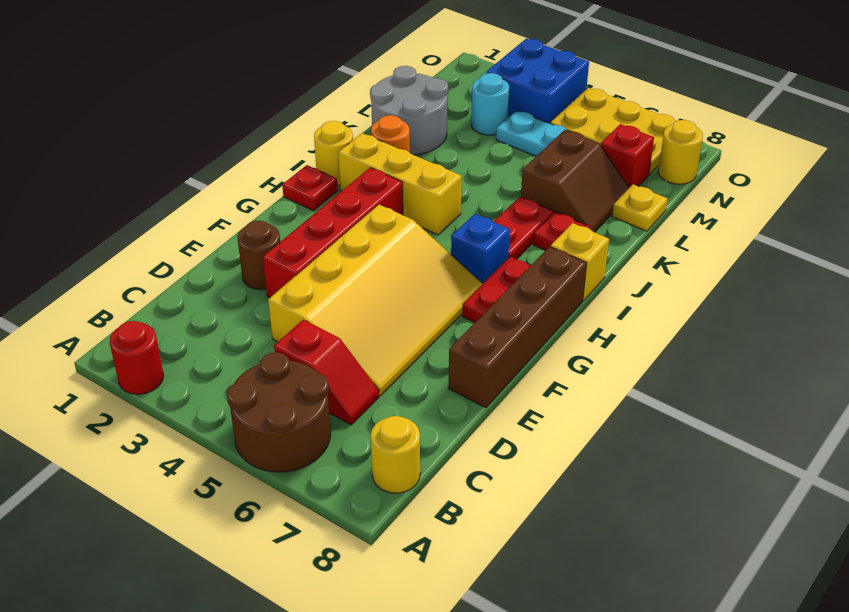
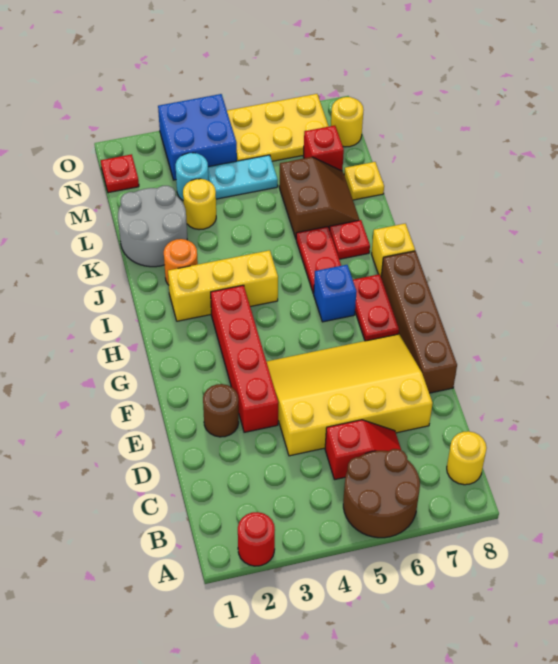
yellow 3x4 slope [268,205,483,396] -> yellow 3x4 slope turned to [266,334,433,456]
red 1x1 plate [282,165,338,211] -> red 1x1 plate moved to [101,154,139,193]
yellow 1x1 round brick [314,121,353,185] -> yellow 1x1 round brick moved to [183,179,216,230]

